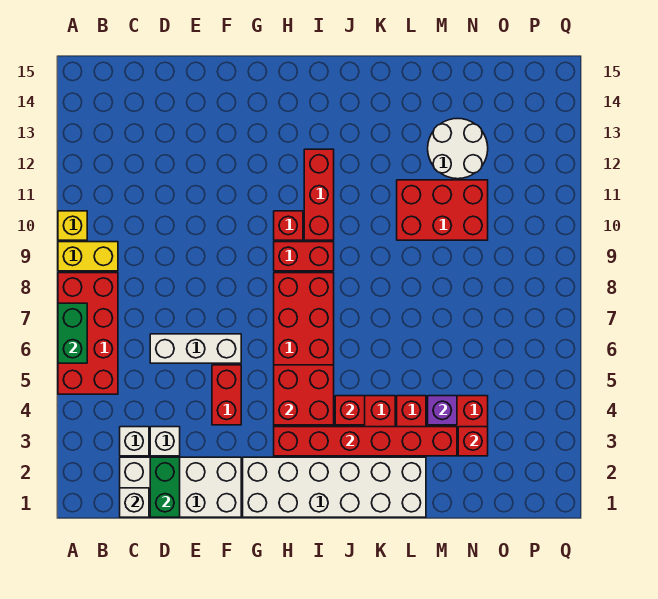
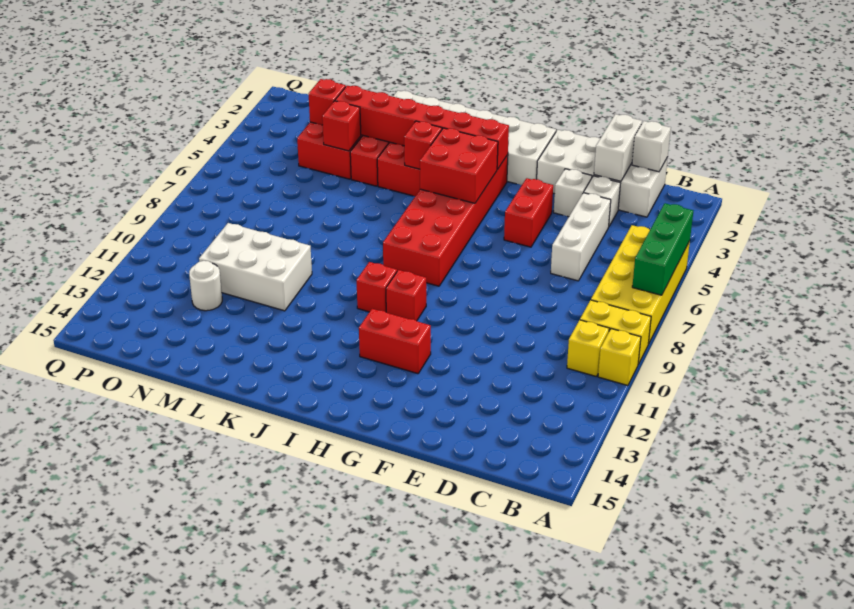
red 2x4 brick [58,273,118,394] -> yellow 2x4 brick [591,225,690,344]
green 1x2 brick [58,303,87,363] -> green 1x3 brick [632,203,693,295]
none -> yellow 1x1 brick [567,320,609,376]
white 1x1 brick [120,427,149,456] -> white 1x1 brick moved to [554,169,592,217]
green 1x2 brick [150,457,180,517] -> white 1x2 brick [594,114,642,181]
white 1x3 brick [150,334,241,363] -> white 1x3 brick turned to [551,193,611,281]
red 1x2 brick [274,242,334,271] -> red 1x2 brick moved to [359,309,431,374]
red 1x3 brick [304,149,334,240] -> red 1x1 brick [357,262,397,312]
red 2x3 brick [397,180,488,240] -> white 2x3 brick [199,223,312,311]
purple 1x1 brick [428,396,457,425] -> red 1x1 brick [322,101,361,151]
white 2x2 round brick [428,118,488,179] -> white 1x1 round brick [189,261,222,311]

